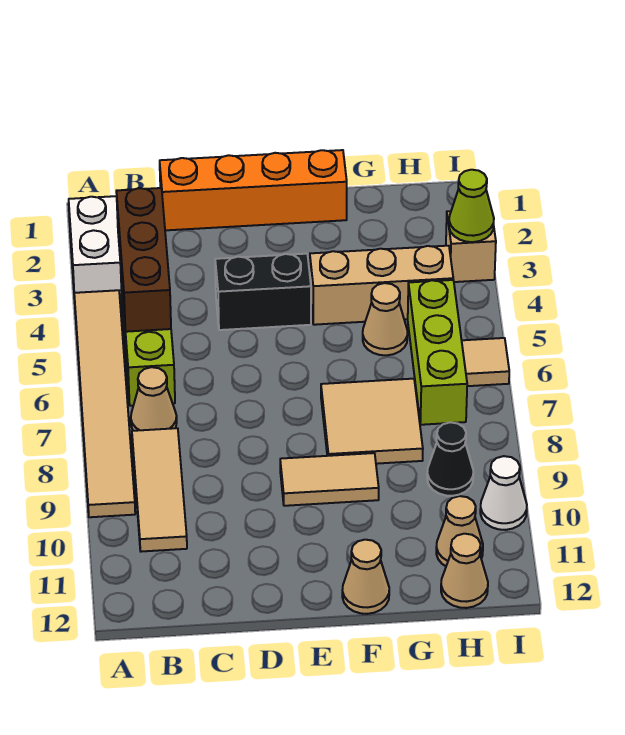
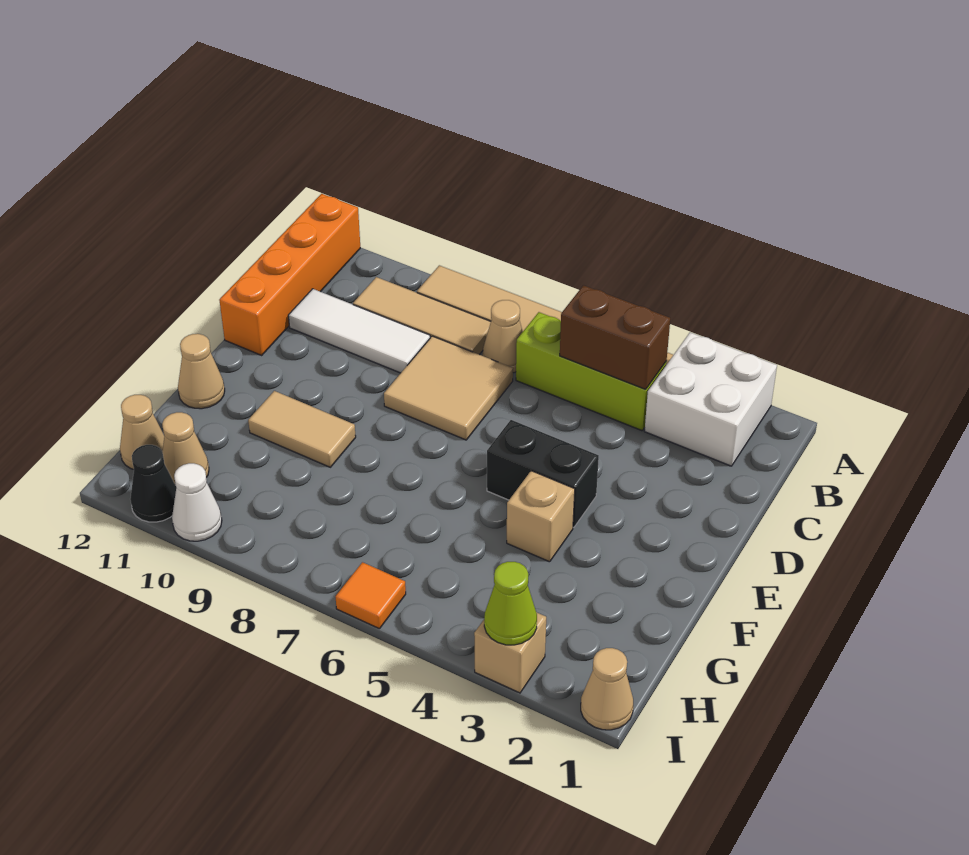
brown 1x3 brick [116,188,171,332] -> brown 1x2 brick [560,285,670,389]
orange 1x4 brick [160,150,347,230] -> orange 1x4 brick moved to [219,194,360,355]
none -> white 1x3 tile [288,289,430,373]
black 1x2 brick [215,254,311,330] -> black 1x2 brick turned to [487,420,599,527]
tan 1x2 tile [280,453,379,506] -> tan 1x2 tile turned to [248,391,356,467]
tan 1x3 brick [310,246,453,325] -> tan 1x1 brick [507,471,575,562]
tan 2x2 tile [321,379,423,464] -> tan 2x2 tile moved to [384,336,513,440]
tan 1x1 cone [363,283,408,355] -> tan 1x1 cone moved to [581,648,633,730]
lime 1x3 brick [408,280,467,425] -> none
black 1x1 cone [427,422,473,496] -> black 1x1 cone moved to [130,445,176,522]
tan 1x1 tile [462,338,509,386] -> orange 1x1 tile [335,562,406,629]

